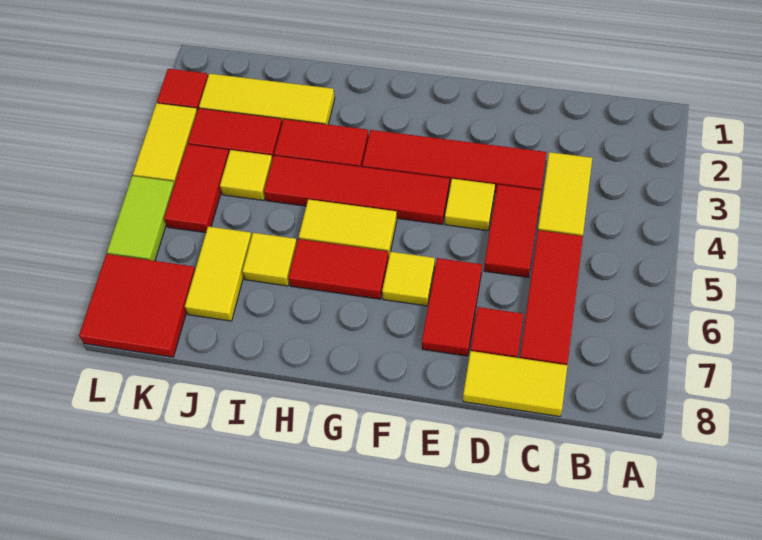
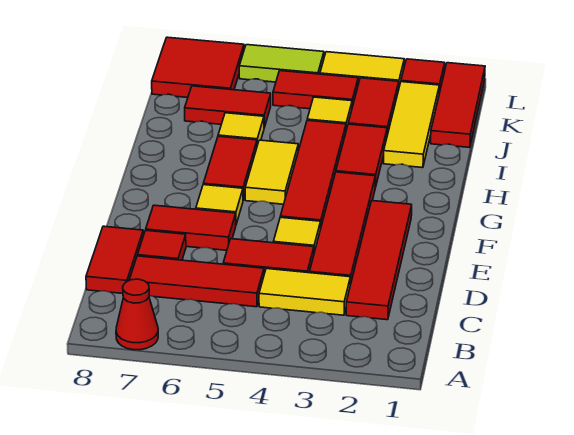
none -> red 1x1 cone [116,279,158,350]
none -> red 1x4 tile [346,201,412,320]
yellow 1x2 tile [463,351,567,416] -> red 1x2 tile [86,226,143,294]
none -> red 1x3 tile [431,63,485,148]
yellow 1x2 tile [185,227,252,321] -> red 1x2 tile [185,86,271,128]

